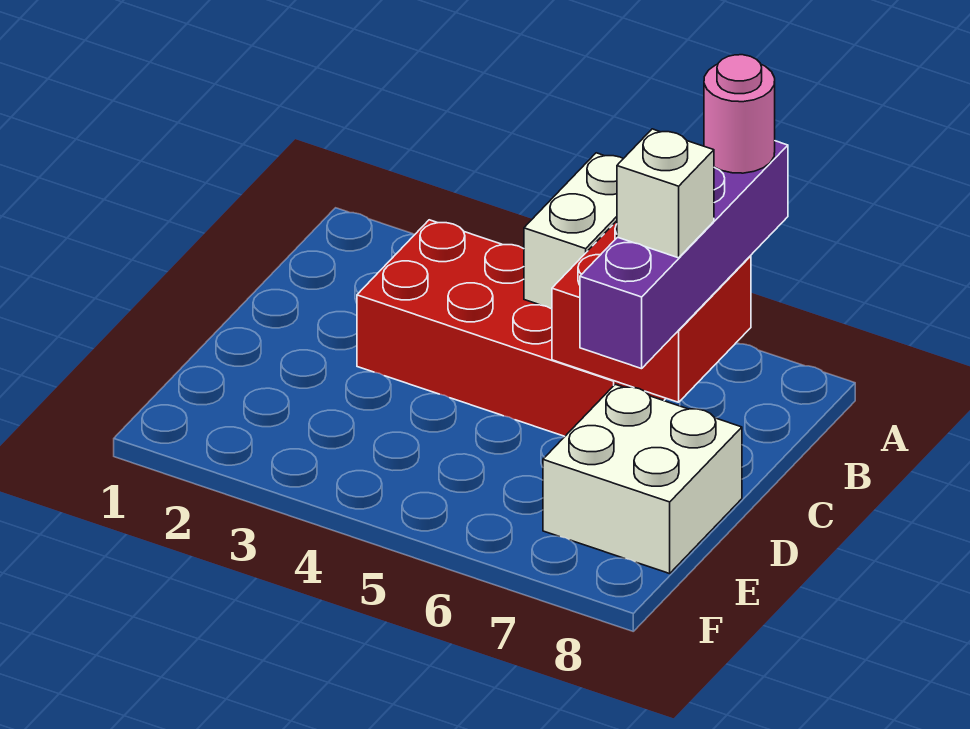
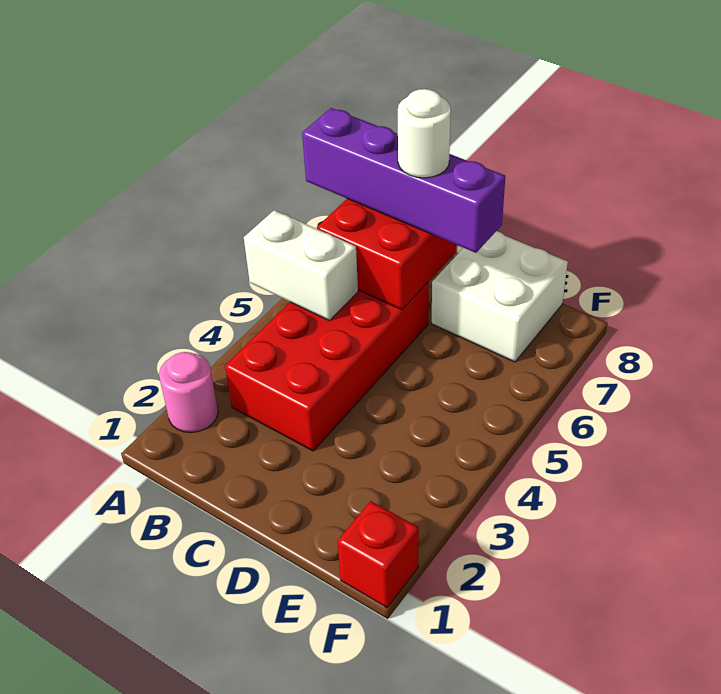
pink 1x1 round brick [704,55,775,173] -> pink 1x1 round brick moved to [159,352,218,433]
white 1x1 brick [617,129,714,258] -> white 1x1 round brick [398,89,451,178]
none -> red 1x1 brick [337,501,419,608]

